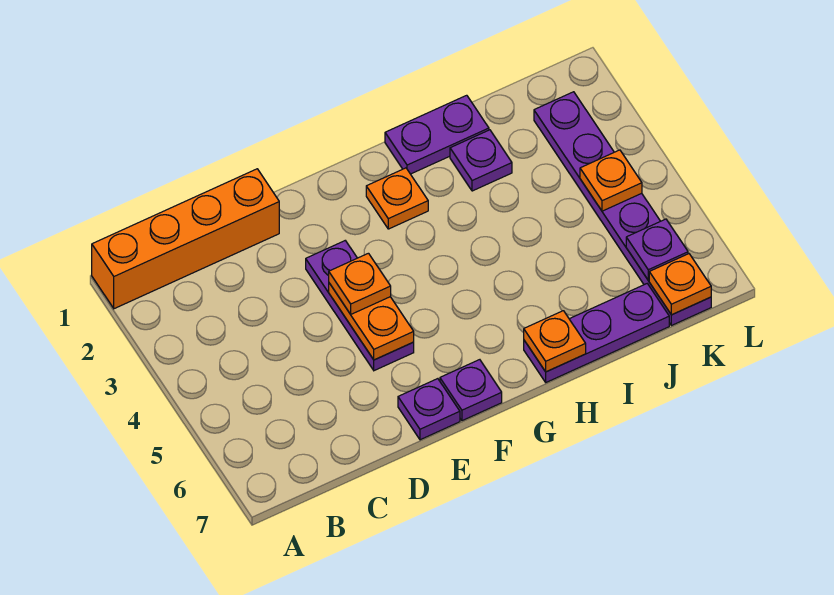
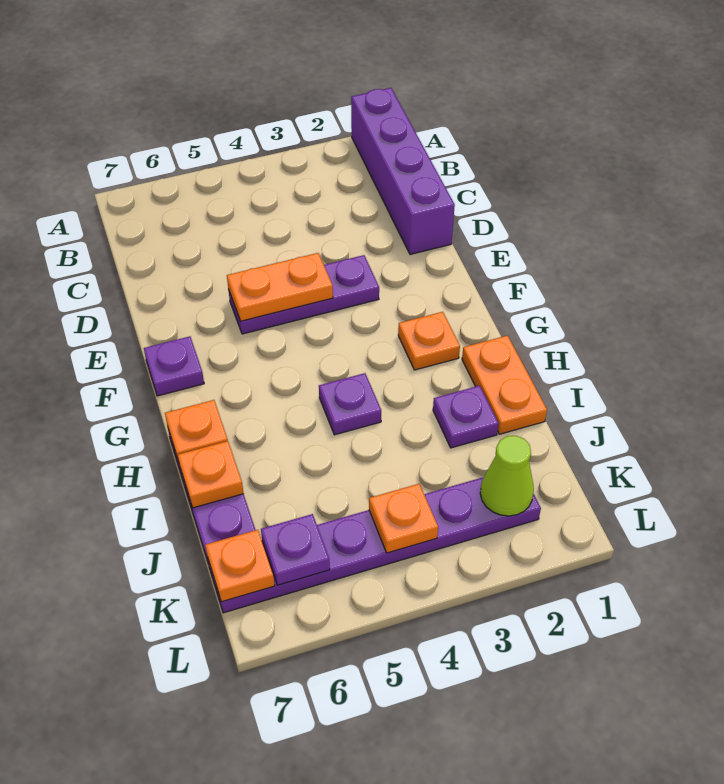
orange 1x4 brick [92,169,279,309] -> purple 1x4 brick [351,88,455,255]
orange 1x1 plate [329,253,391,314] -> orange 1x1 plate moved to [178,441,244,508]
purple 1x1 plate [398,379,460,440] -> purple 1x1 plate moved to [319,373,381,435]
purple 1x2 plate [385,95,489,174] -> orange 1x2 plate [462,336,547,434]
none -> lime 1x1 cone [480,436,534,516]

